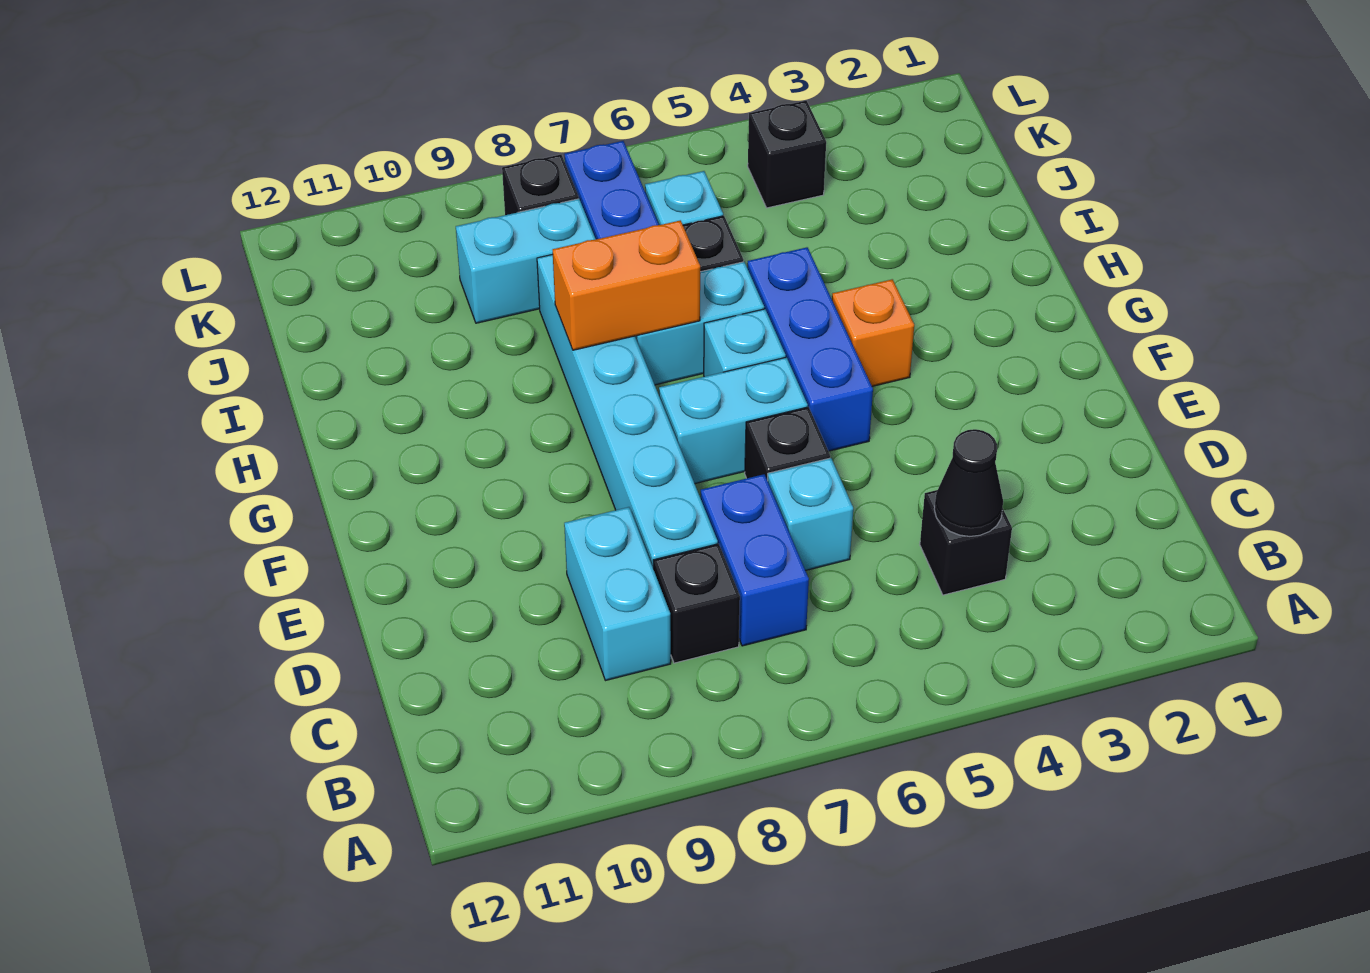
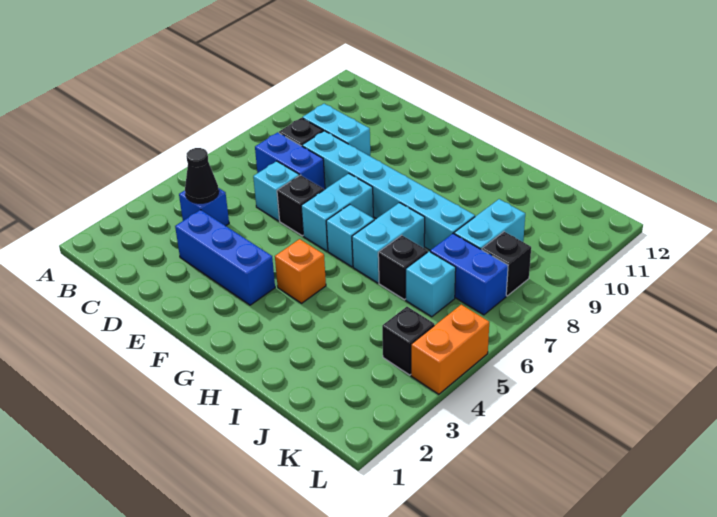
black 1x1 brick [920,490,1012,595] -> blue 1x1 brick [179,188,229,226]
blue 1x3 brick [747,247,873,451] -> blue 1x3 brick moved to [175,210,275,305]
orange 1x2 brick [553,220,700,350] -> orange 1x2 brick moved to [411,305,489,394]

